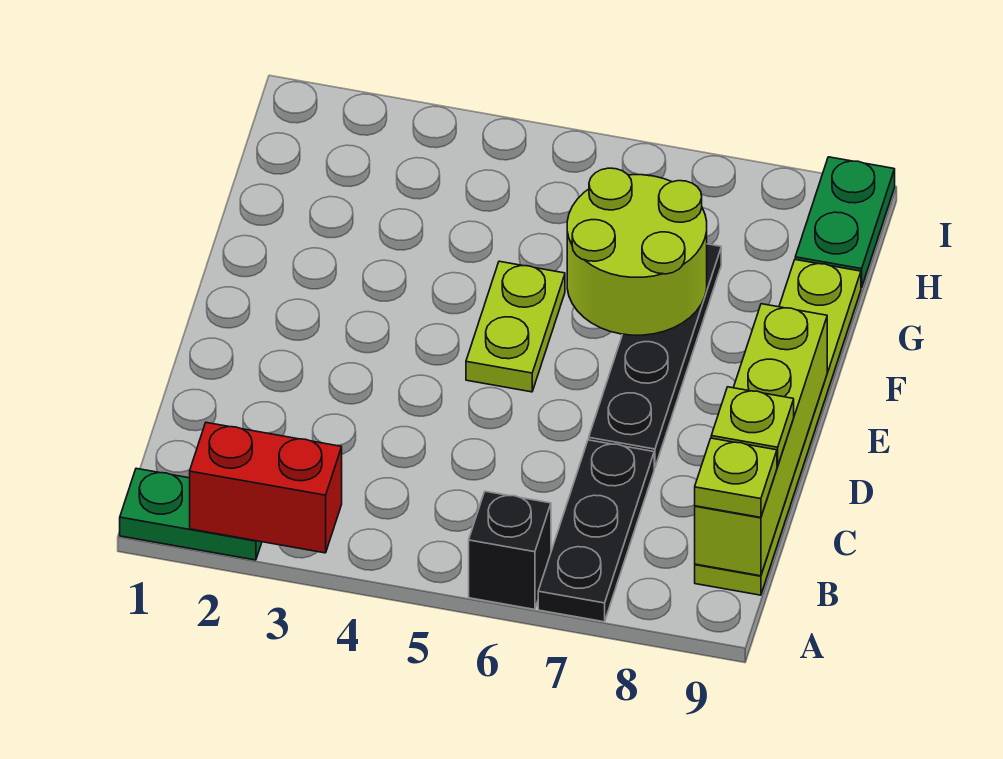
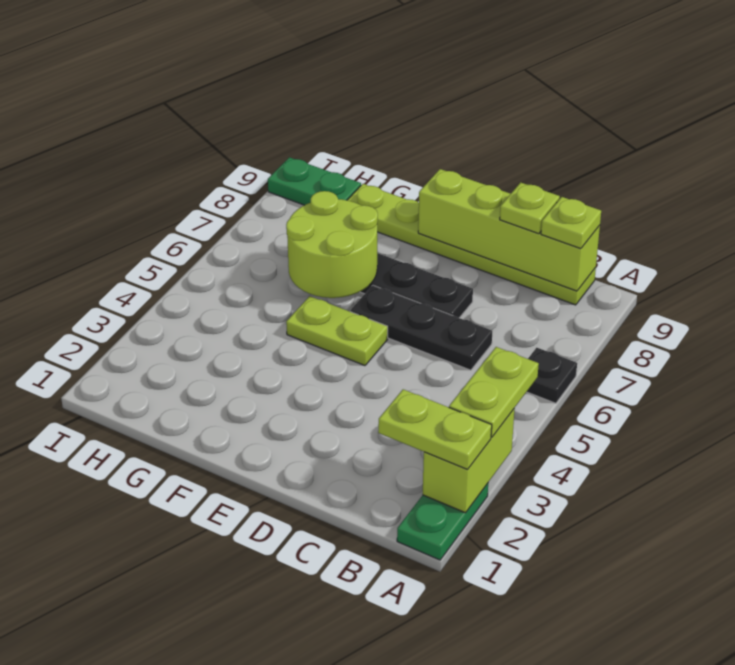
red 1x2 brick [190,423,342,553] -> lime 1x2 brick [423,408,515,513]
none -> lime 1x2 plate [378,389,492,469]
none -> lime 1x2 plate [449,347,539,437]
black 1x1 brick [469,491,551,609] -> black 1x1 plate [527,348,577,403]
black 1x3 plate [538,440,654,622] -> black 1x3 plate moved to [350,285,492,370]

